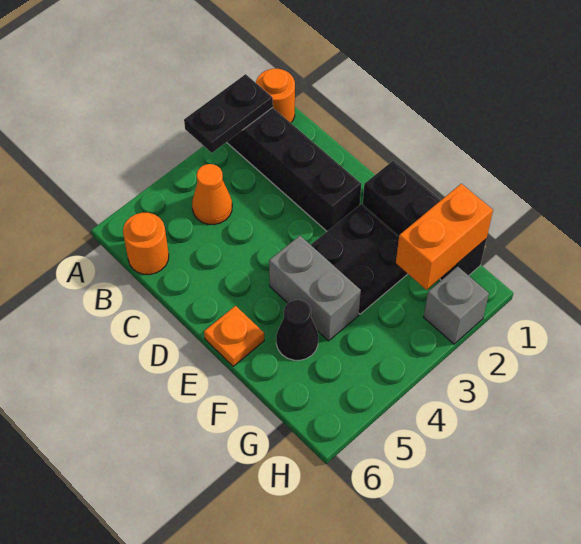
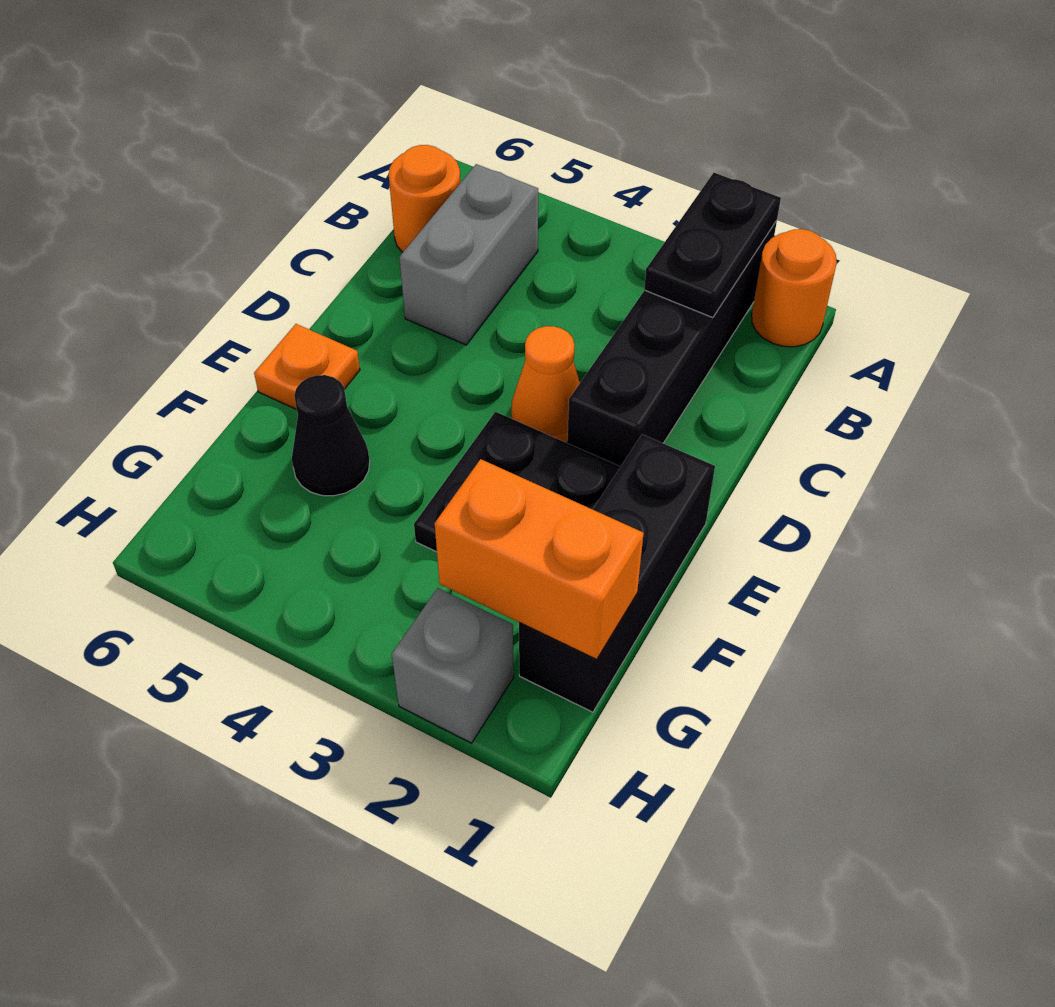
black 1x2 plate [184,74,273,153] -> black 1x2 plate turned to [644,173,781,318]
orange 1x1 cone [192,164,232,225] -> orange 1x1 cone moved to [511,326,580,443]
grey 1x2 brick [269,236,361,341] -> grey 1x2 brick moved to [399,164,538,345]

